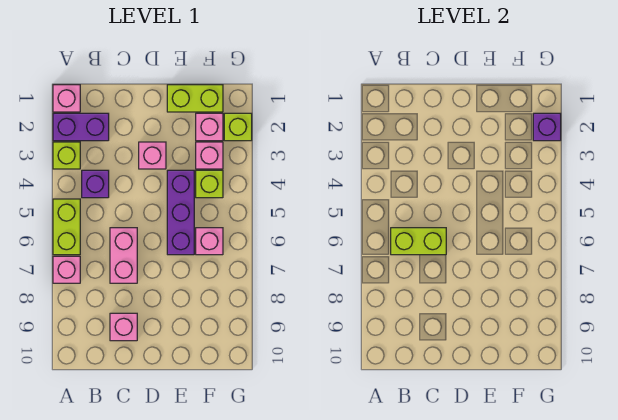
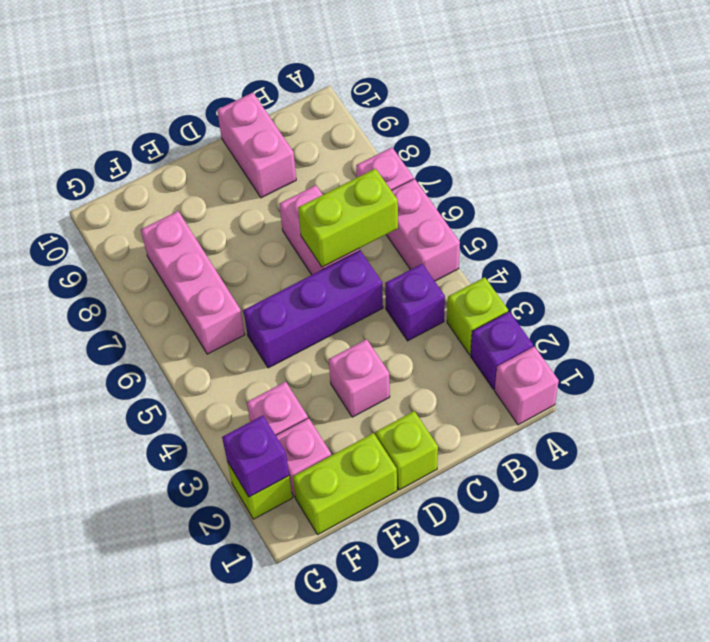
purple 1x2 brick [53,113,109,141] -> purple 1x1 brick [471,312,533,389]
lime 1x2 brick [53,199,80,255] -> pink 1x2 brick [386,179,460,281]
pink 1x1 brick [110,313,137,341] -> pink 1x2 brick [217,93,296,198]
purple 1x3 brick [167,170,194,255] -> purple 1x3 brick turned to [243,250,383,368]
lime 1x1 brick [196,170,223,198] -> lime 1x1 brick moved to [376,411,438,490]
pink 1x1 brick [196,228,223,255] -> pink 1x3 brick [141,211,245,354]

